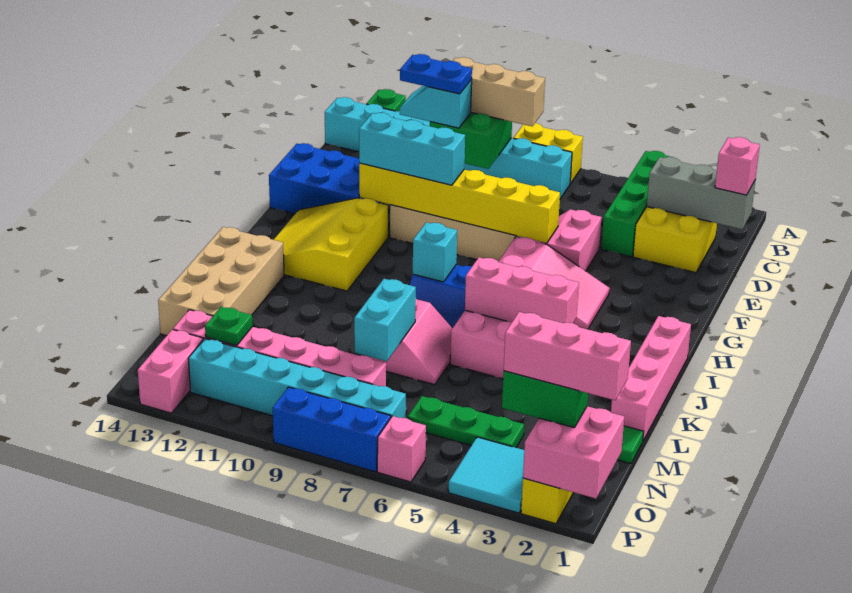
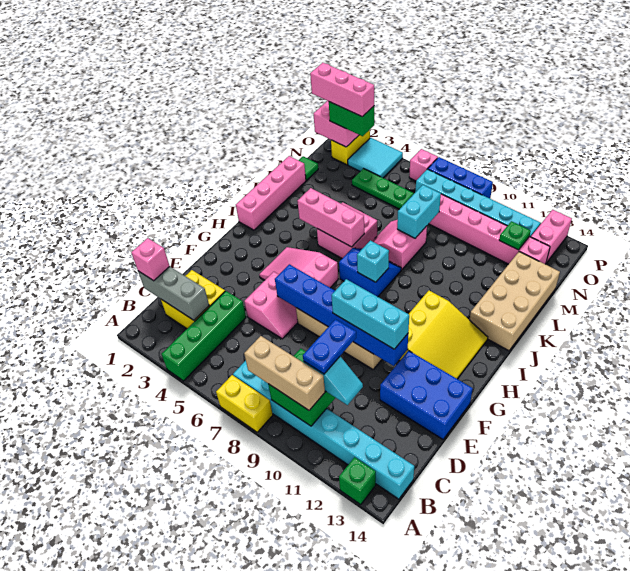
blue 1x2 plate [400,54,472,94] -> blue 1x2 plate turned to [303,319,356,374]
yellow 1x6 brick [359,163,560,243] -> blue 1x6 brick [275,264,408,366]

